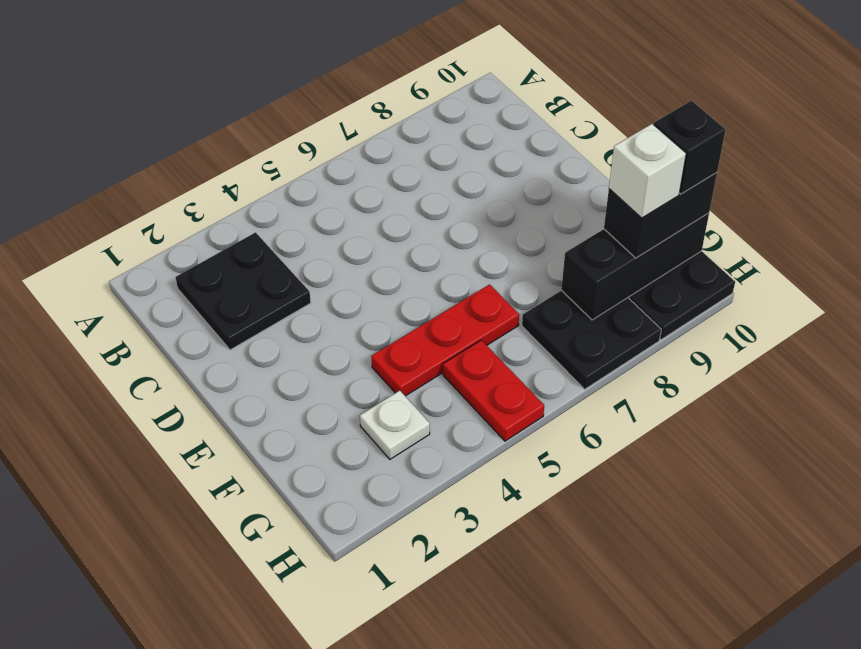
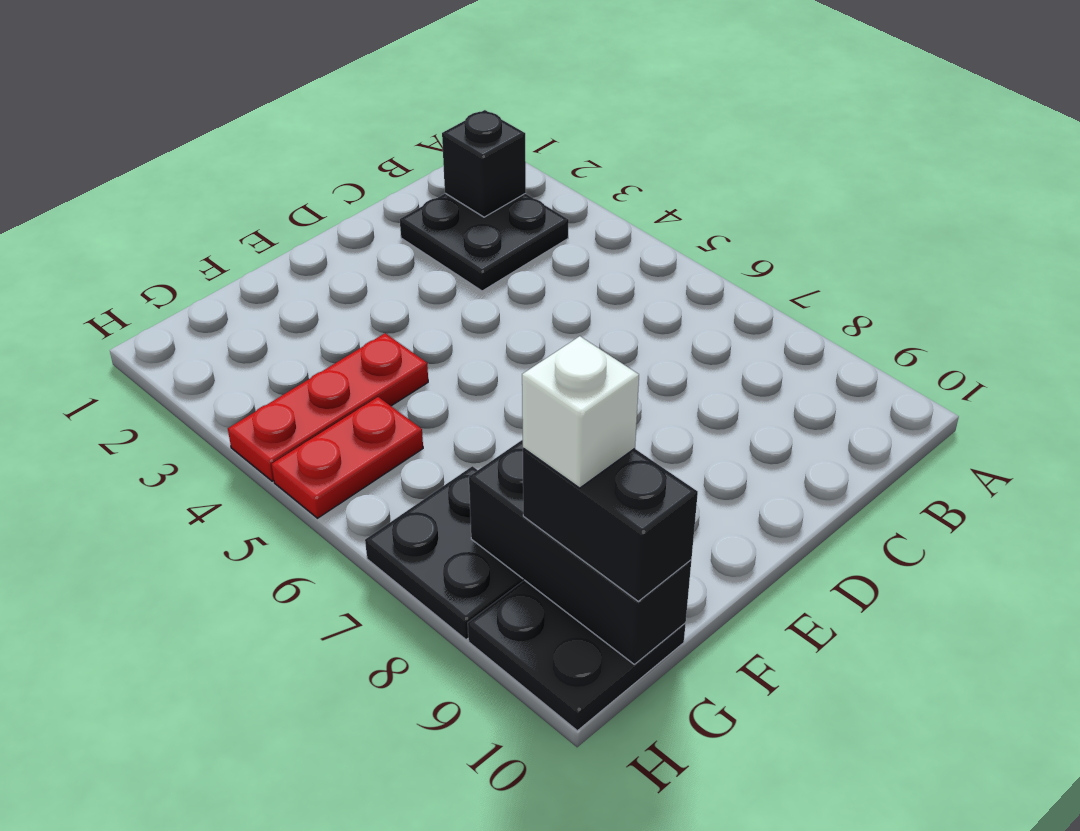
red 1x3 plate [371,284,519,396] -> red 1x3 plate turned to [228,333,428,481]
white 1x1 plate [360,391,430,459] -> none
black 1x1 brick [654,101,726,194] -> black 1x1 brick moved to [442,110,526,217]

